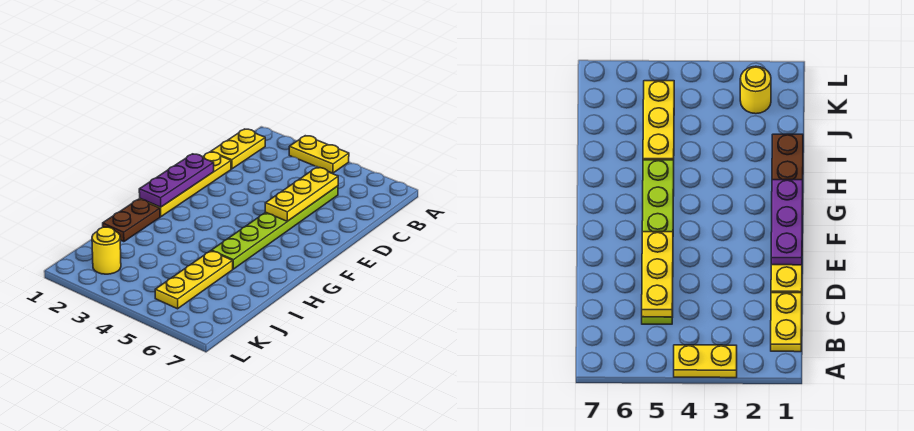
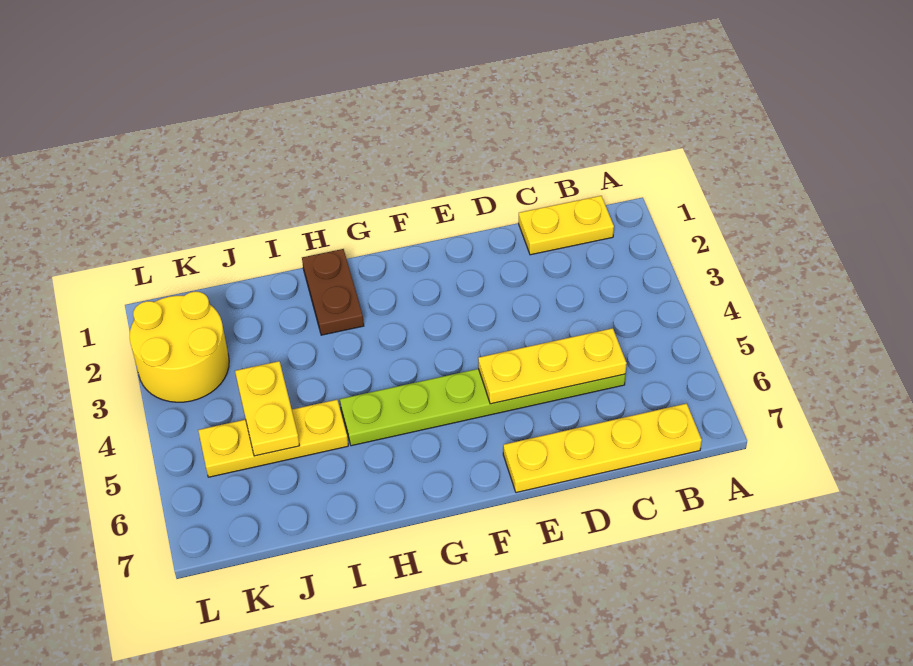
yellow 1x2 plate [289,136,349,173] -> yellow 1x2 plate moved to [235,361,300,456]
yellow 1x4 plate [140,152,231,217] -> yellow 1x4 plate moved to [503,403,702,493]
purple 1x3 plate [139,154,214,207] -> none
brown 1x2 plate [103,199,160,242] -> brown 1x2 plate turned to [302,249,364,335]
yellow 1x1 round brick [92,227,121,274] -> yellow 2x2 round brick [130,292,229,402]

